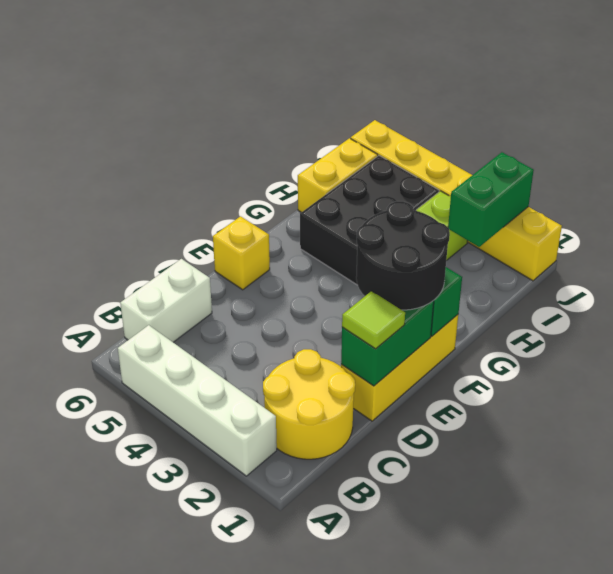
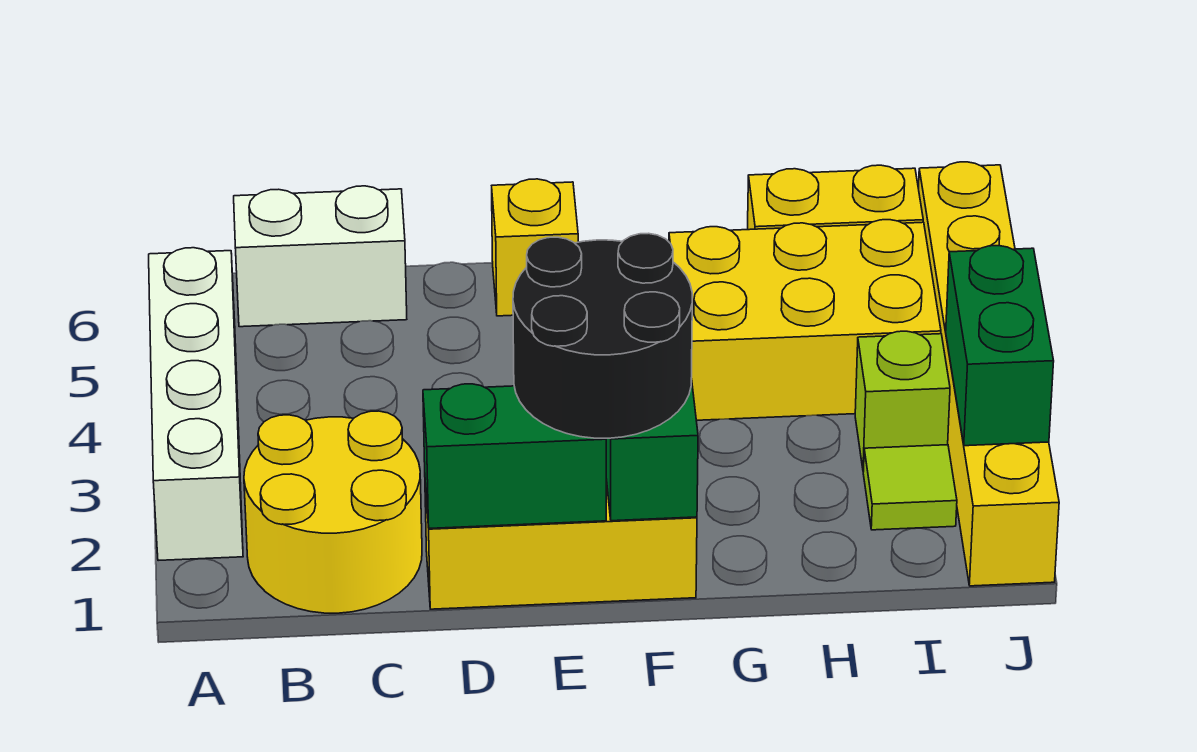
lime 1x1 tile [342,291,405,349] -> lime 1x1 tile moved to [863,445,957,530]
black 2x3 brick [300,156,439,285] -> yellow 2x3 brick [669,220,941,420]
green 1x2 brick [448,152,534,247] -> green 1x2 brick turned to [946,246,1054,446]

